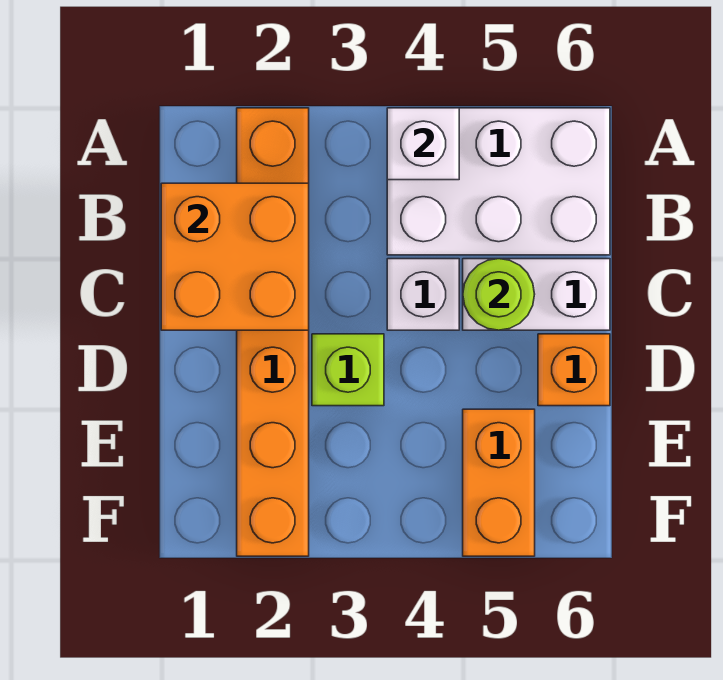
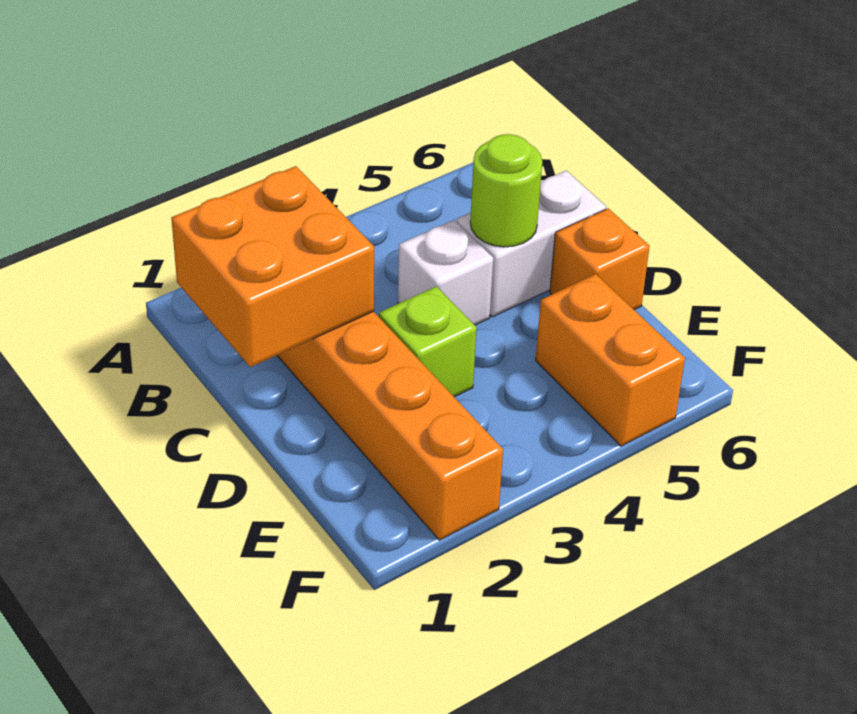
white 2x3 brick [387,108,610,255] -> none
white 1x1 brick [387,108,459,180] -> none

